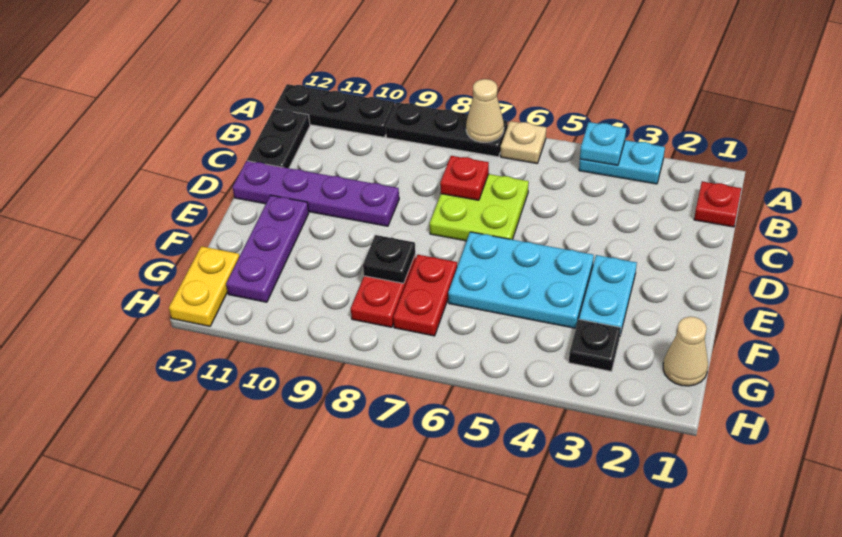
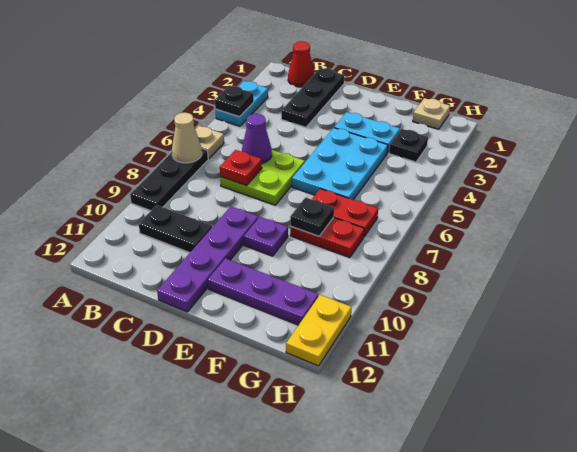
cyan 1x1 plate [580,122,626,165] -> black 1x1 plate [215,85,254,117]
black 1x3 plate [275,84,395,137] -> black 1x3 plate moved to [281,68,344,127]
red 1x1 plate [694,182,741,227] -> red 1x1 cone [288,42,314,87]
black 1x2 plate [247,109,310,168] -> black 1x2 plate moved to [139,205,212,253]
none -> purple 1x1 cone [242,114,272,163]
none -> purple 1x1 plate [244,217,288,256]
tan 1x1 cone [663,317,708,386] -> tan 1x1 plate [413,98,450,129]
yellow 1x2 plate [169,246,240,326] -> yellow 1x2 plate turned to [286,295,352,366]

